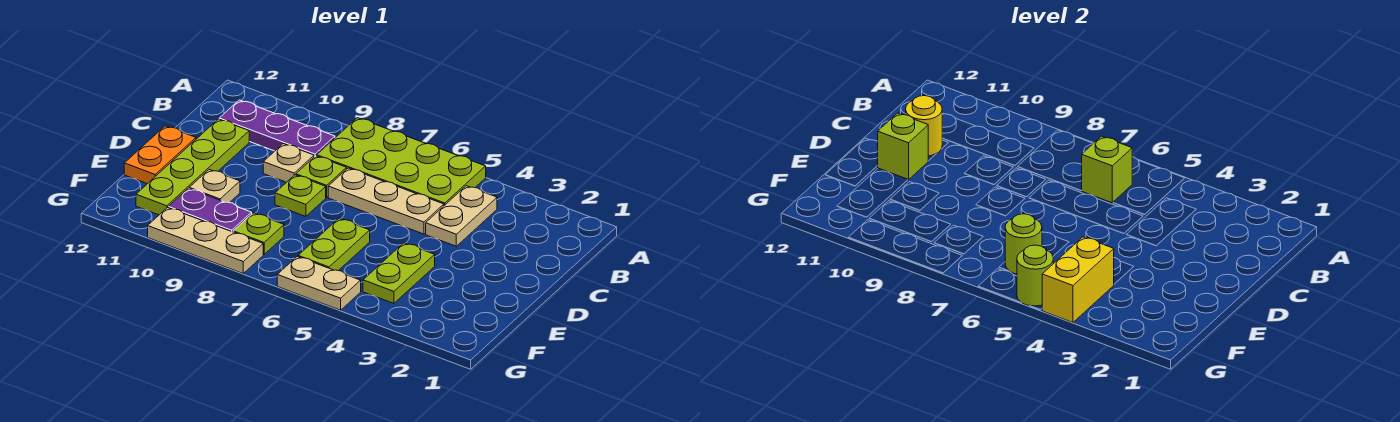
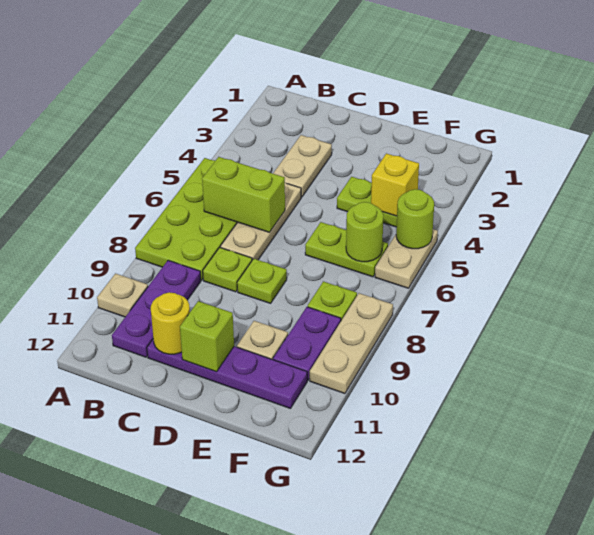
tan 1x2 plate [426,186,497,246] -> tan 1x2 plate turned to [273,135,332,197]
lime 1x1 brick [1082,136,1132,203] -> lime 1x2 brick [202,157,285,232]
tan 1x1 plate [263,144,314,182] -> tan 1x1 plate moved to [97,274,148,317]
lime 1x4 plate [136,119,249,215] -> purple 1x4 plate [147,340,307,409]
orange 1x2 plate [124,126,196,184] -> none
yellow 1x2 brick [1042,237,1114,322] -> yellow 1x1 brick [371,153,419,216]

